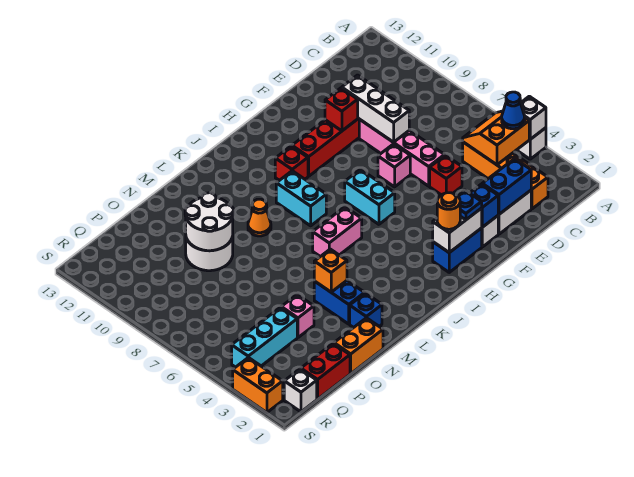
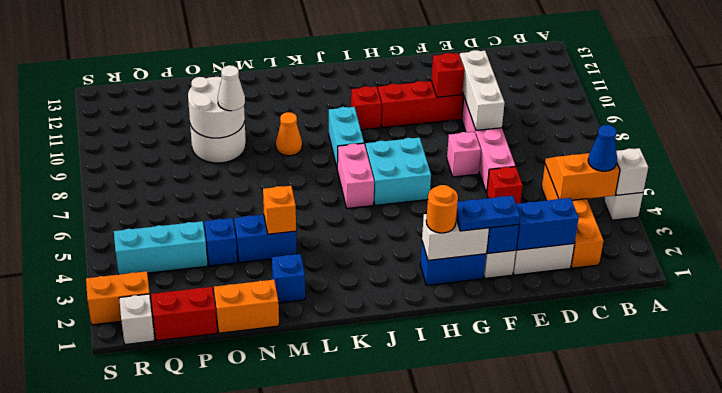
blue 1x1 plate [458,190,482,220] -> blue 1x2 plate [456,196,520,231]
cyan 1x2 brick [345,169,395,224] -> cyan 2x2 brick [366,138,431,205]
pink 1x2 brick [313,207,362,257] -> pink 1x2 brick turned to [337,143,374,208]
blue 1x2 brick [314,281,365,324] -> blue 1x2 brick turned to [234,215,296,263]
none -> white 1x1 cone [218,65,245,111]
pink 1x1 brick [281,295,314,337] -> blue 1x1 brick [204,218,237,266]
orange 1x2 brick [233,358,283,413] -> orange 1x2 brick turned to [86,271,151,325]

